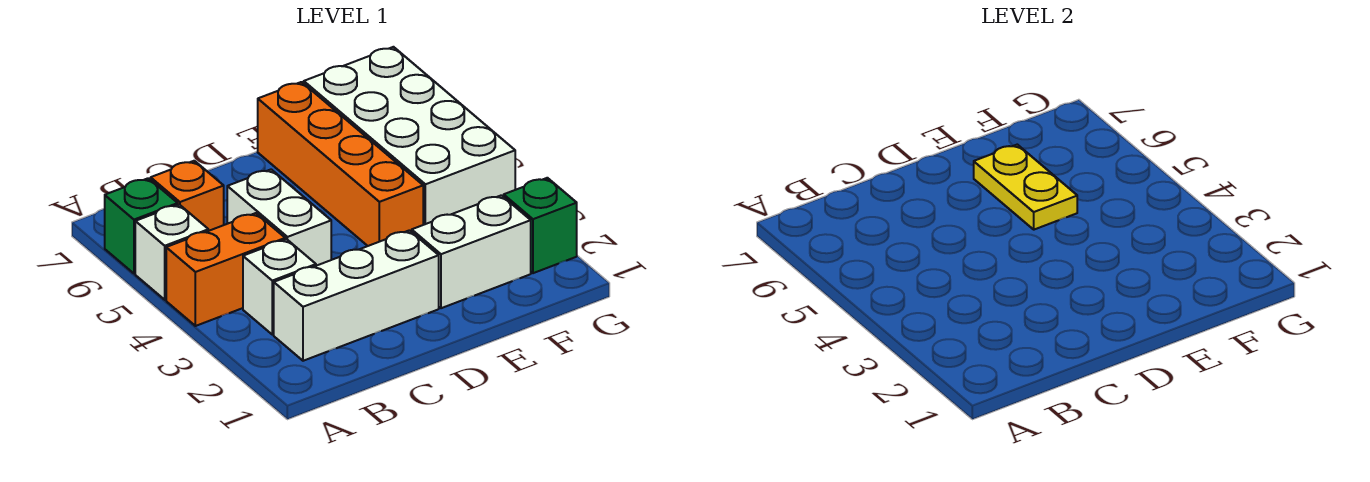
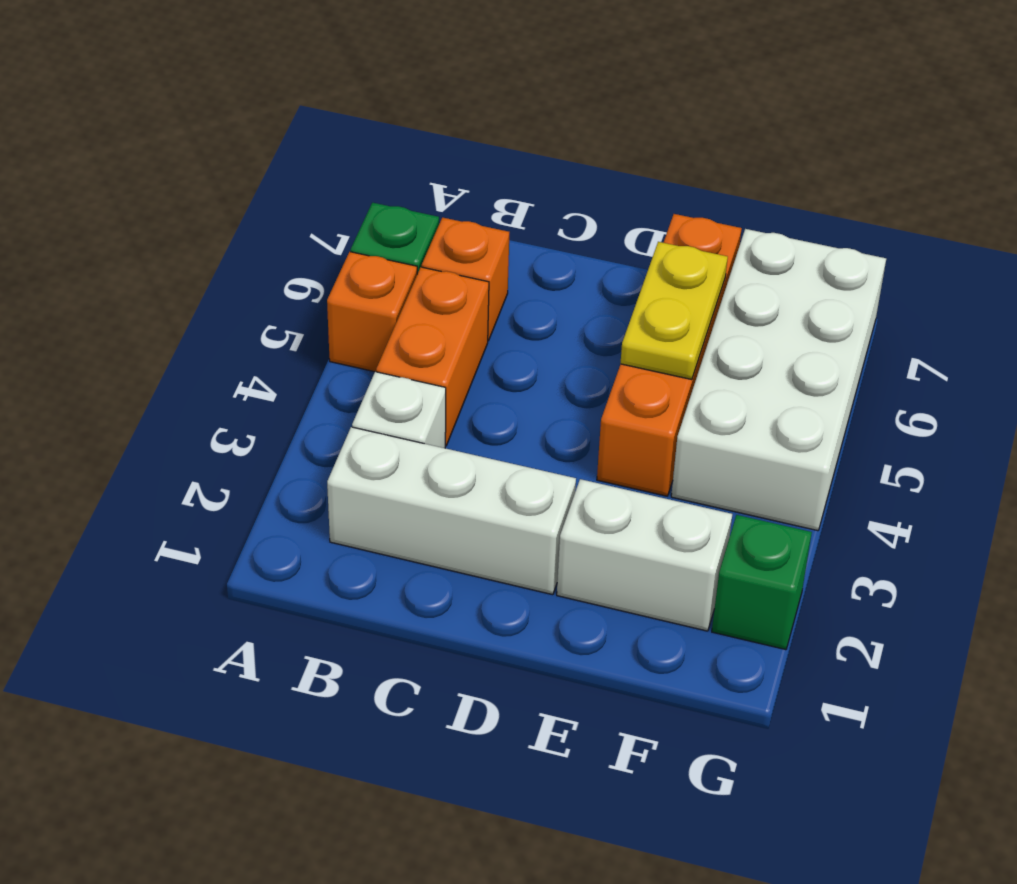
orange 1x2 brick [166,213,285,326] -> orange 1x2 brick turned to [376,267,489,446]
white 1x1 brick [135,205,208,300] -> orange 1x1 brick [327,252,417,372]
white 1x2 brick [227,170,331,266] -> none

